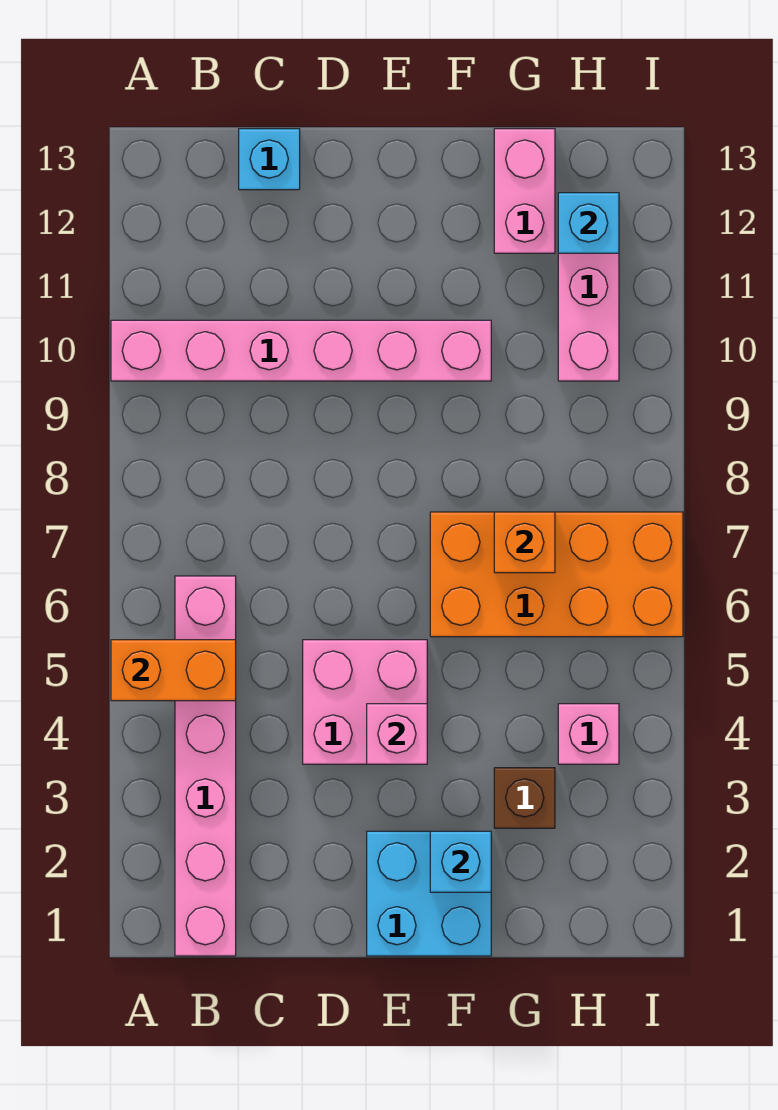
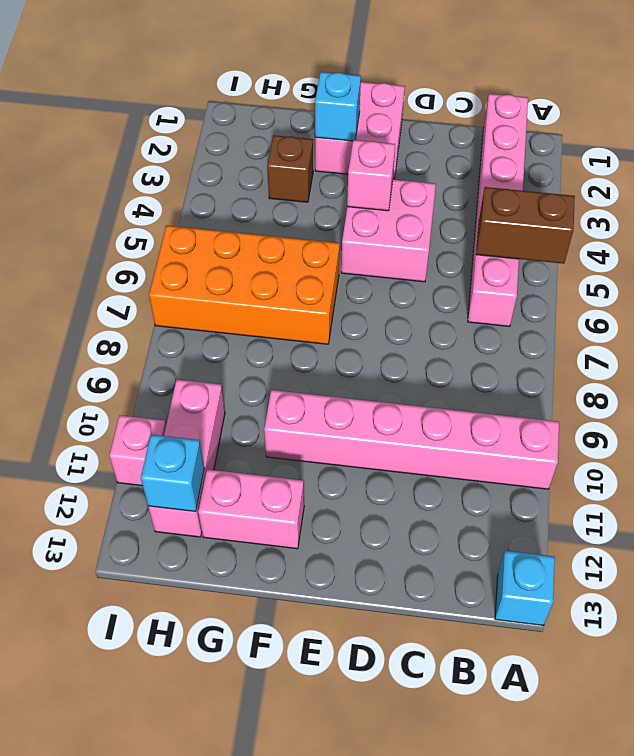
orange 1x2 brick [111,640,236,701] -> brown 1x2 brick [476,187,575,264]
cyan 1x1 brick [239,129,300,190] -> cyan 1x1 brick moved to [495,551,555,625]
cyan 2x2 brick [367,831,491,956] -> pink 2x2 brick [315,82,405,179]
orange 1x1 brick [494,512,555,573] -> none
pink 1x2 brick [494,129,555,253] -> pink 1x2 brick turned to [198,469,304,549]
pink 1x1 brick [558,704,619,764] -> pink 1x1 brick moved to [109,415,166,486]

